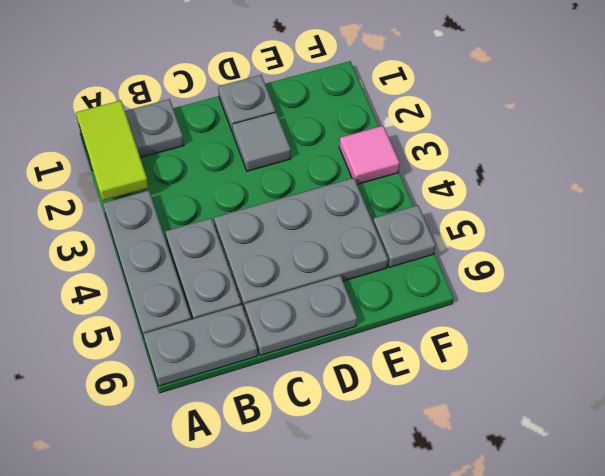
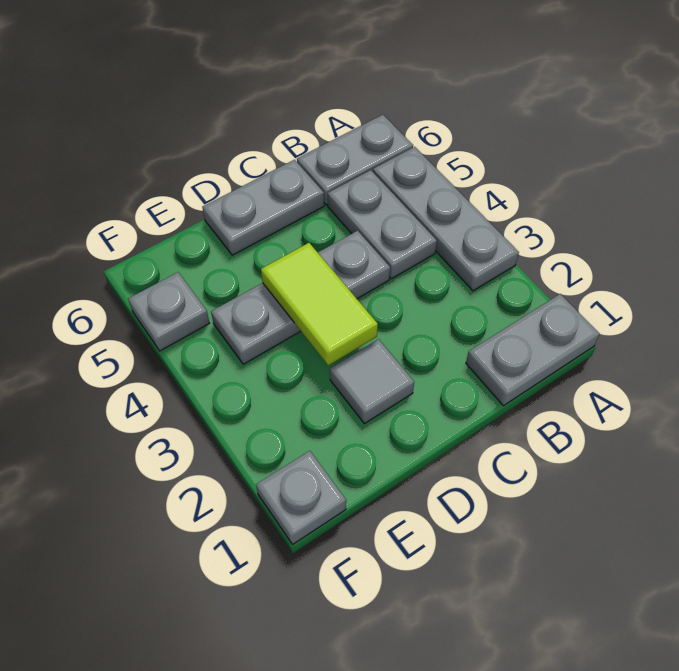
lime 1x2 tile [76,100,148,201] -> lime 1x2 tile moved to [261,243,378,365]
grey 2x3 plate [214,178,388,310] -> grey 1x3 plate [211,231,390,364]
grey 1x1 plate [218,75,276,132] -> grey 1x1 plate moved to [256,451,346,544]
pink 1x1 tile [339,126,400,184] -> none

